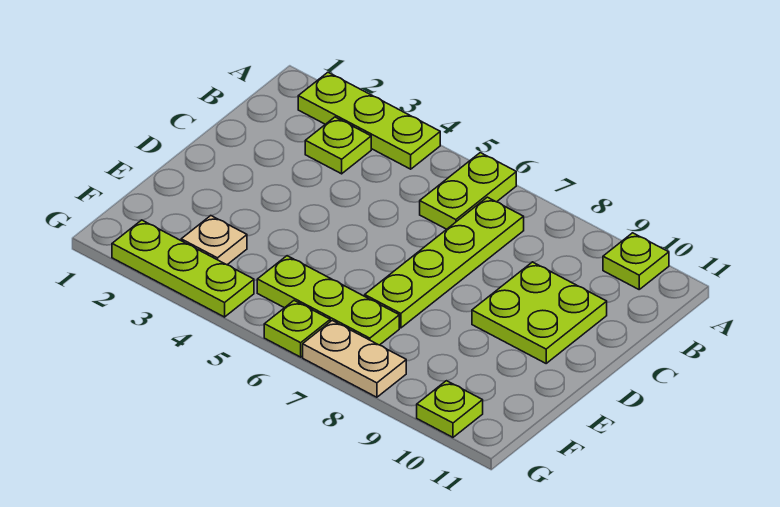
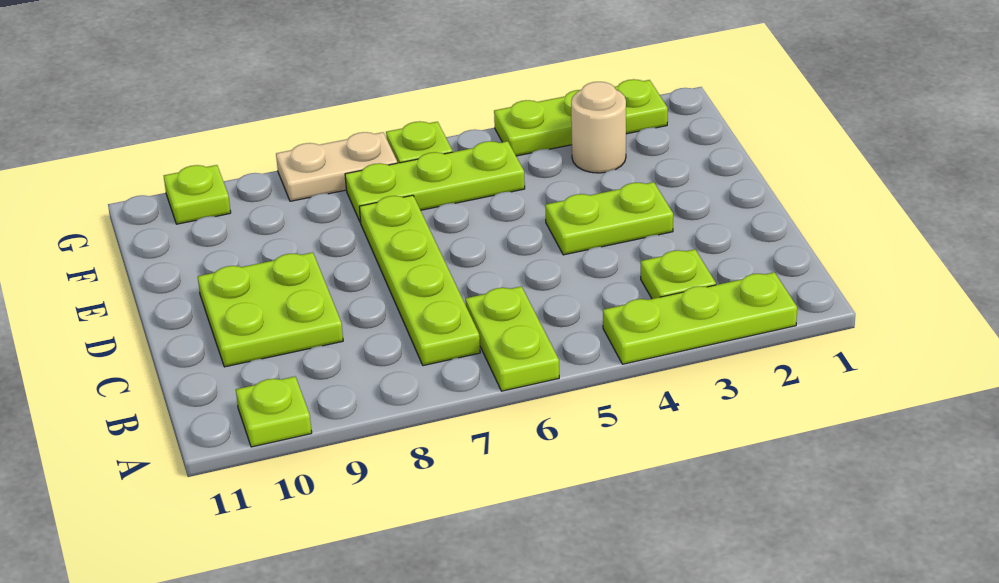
none -> lime 1x2 plate [545,182,673,255]
tan 1x1 plate [181,216,247,265] -> tan 1x1 round brick [571,82,626,173]

